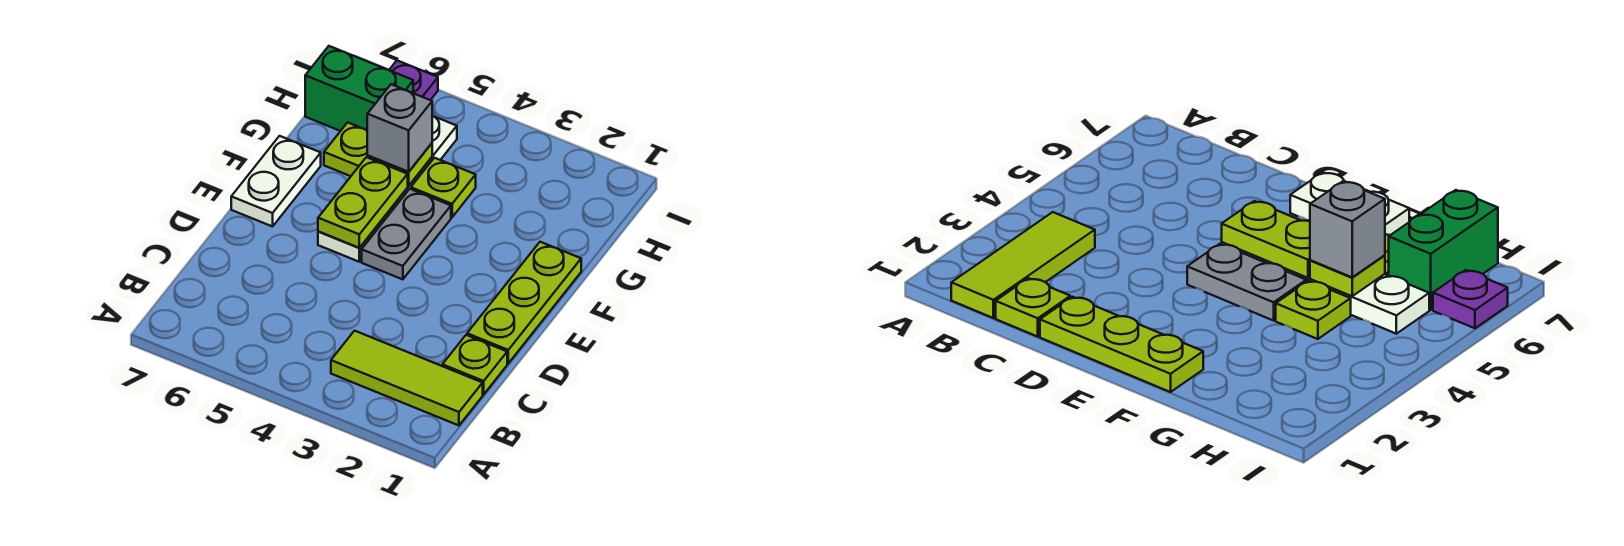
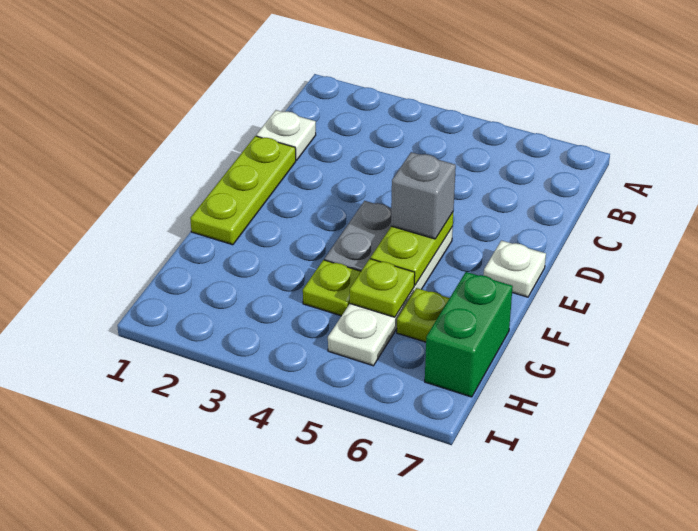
lime 1x3 tile [331,331,483,425] -> none
lime 1x1 plate [442,335,507,394] -> white 1x1 plate [256,110,316,160]
white 1x2 plate [231,136,321,227] -> white 1x1 plate [484,241,546,297]
grey 1x1 brick [367,84,432,172] -> grey 1x1 brick moved to [391,152,456,239]
green 1x2 brick [305,46,413,131] -> green 1x2 brick turned to [425,272,513,397]
purple 1x1 plate [389,61,438,100] -> none

